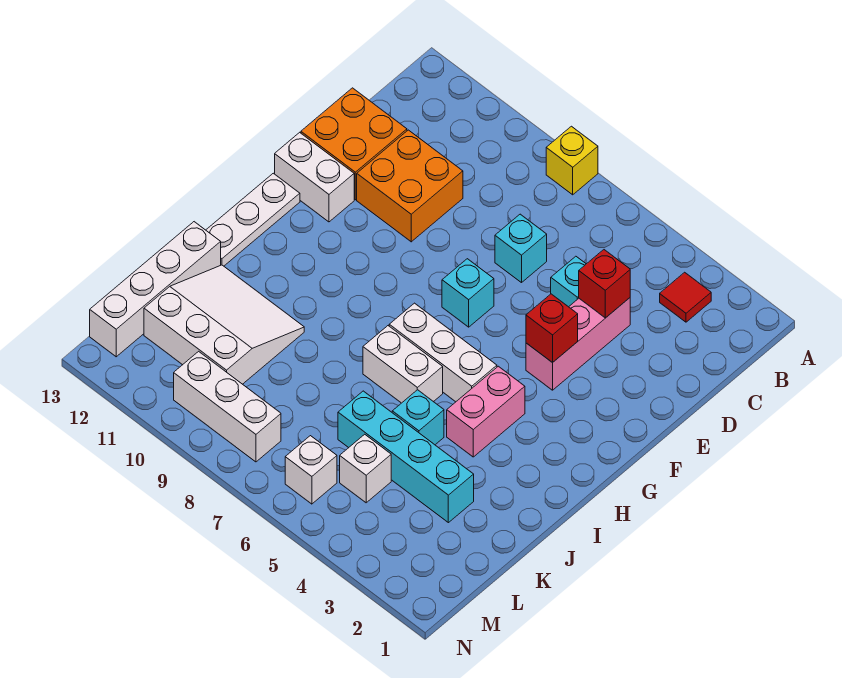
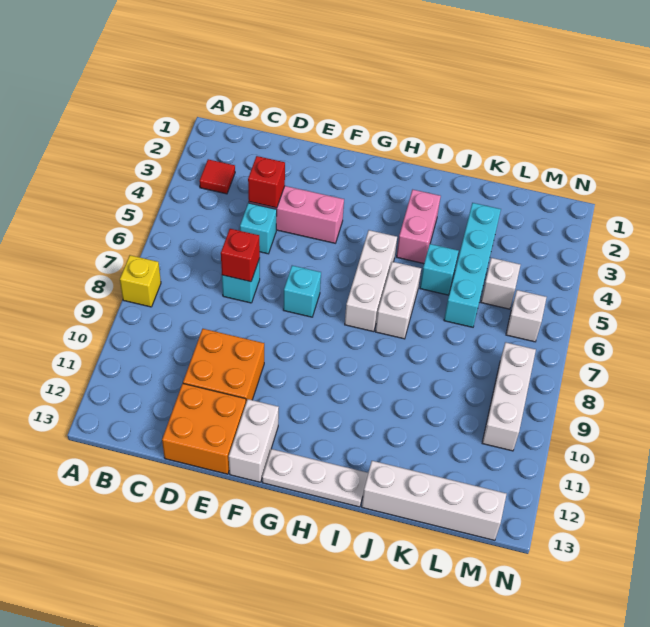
red 1x1 brick [526,294,578,363] -> red 1x1 brick moved to [221,229,260,282]
pink 1x2 brick [447,366,525,457] -> pink 1x2 brick turned to [396,190,441,264]
white 3x3 slope [144,265,304,384] -> none

